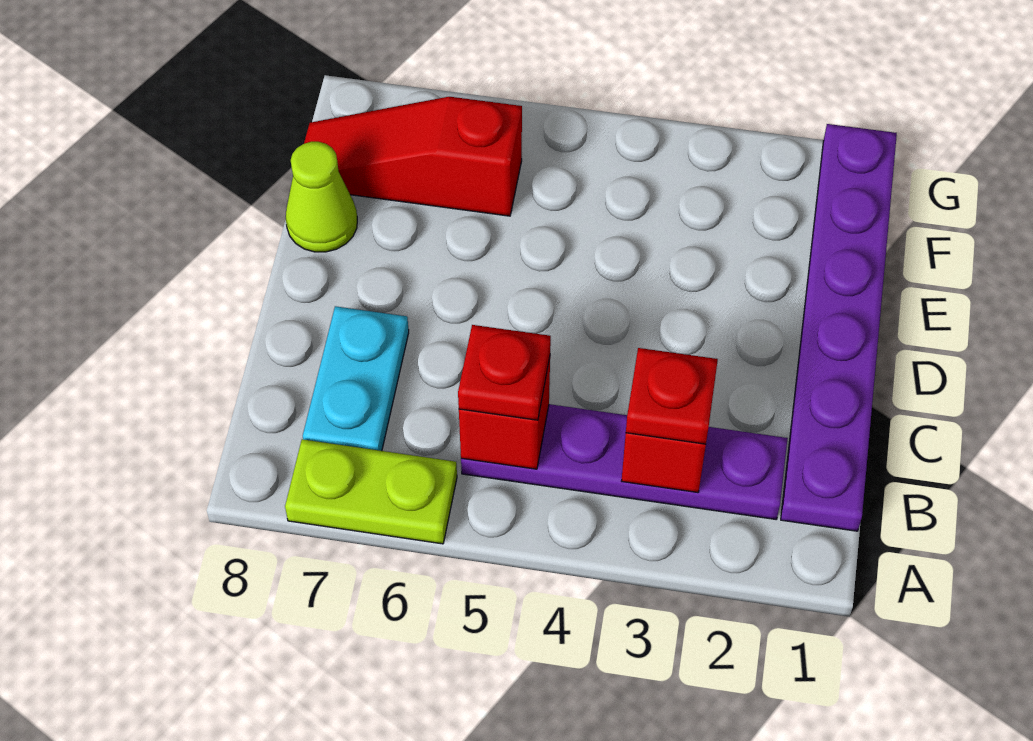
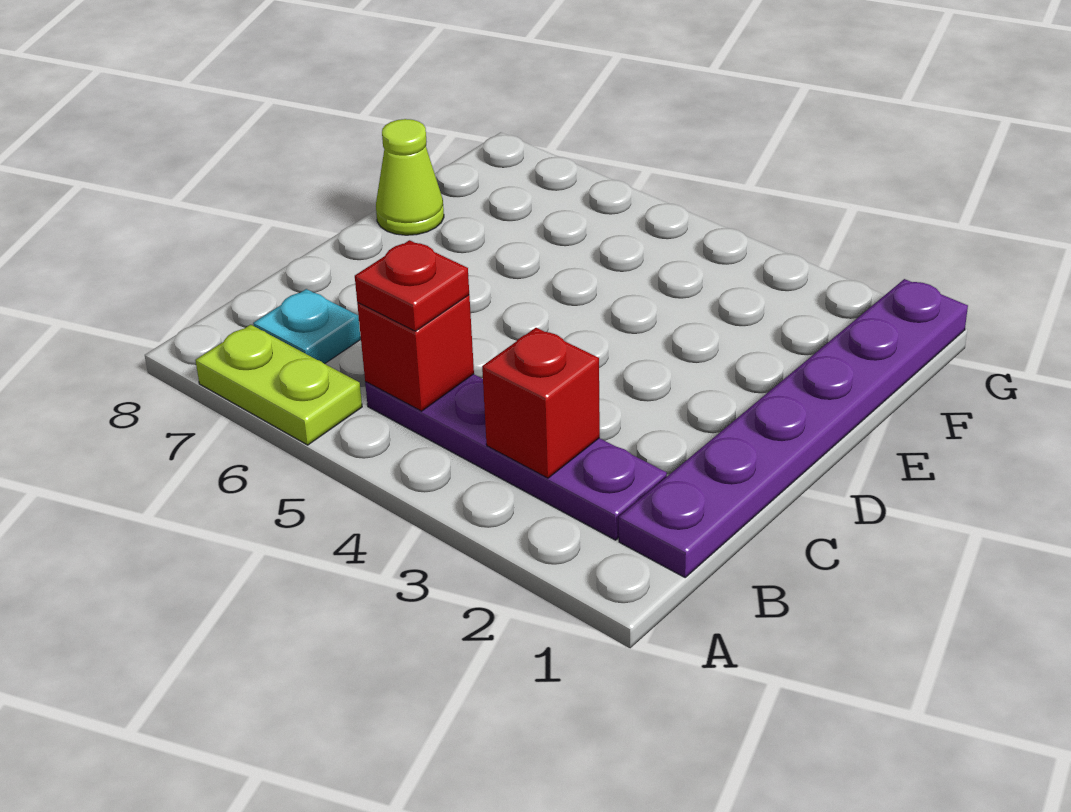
red 1x1 plate [626,348,718,444] -> none
cyan 1x2 plate [303,306,409,451] -> cyan 1x1 plate [253,289,361,364]
red 1x3 slope [304,97,522,216] -> none

